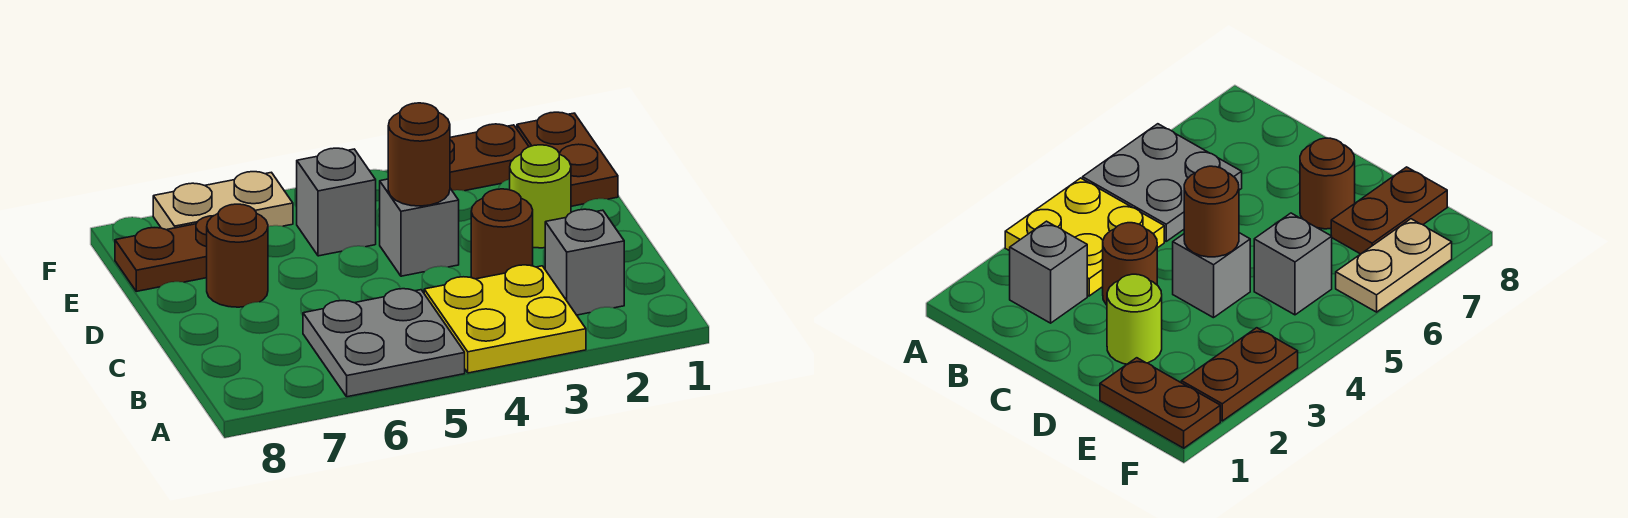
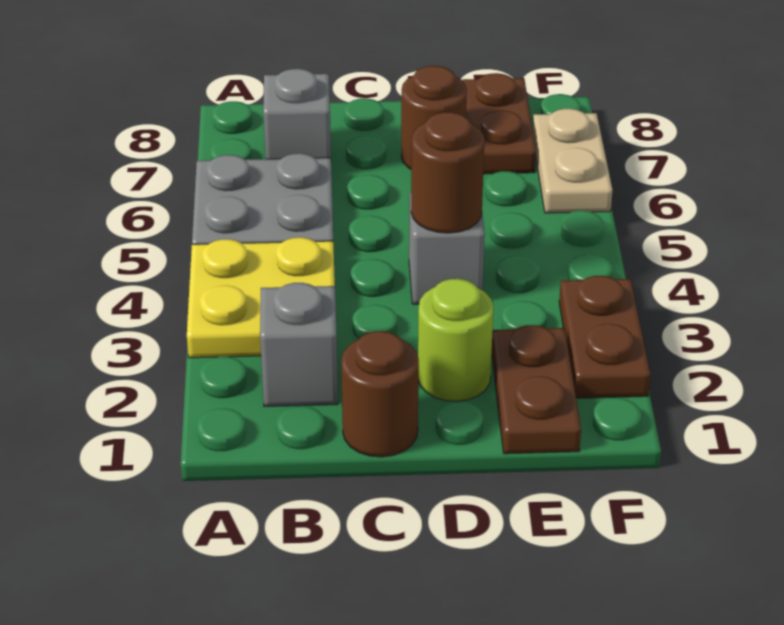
brown 1x1 round brick [471,189,533,279] -> brown 1x1 round brick moved to [341,331,419,457]
brown 1x2 plate [517,112,618,206] -> brown 1x2 plate turned to [492,325,581,454]
grey 1x1 brick [297,148,376,256] -> grey 1x1 brick moved to [263,69,331,159]

